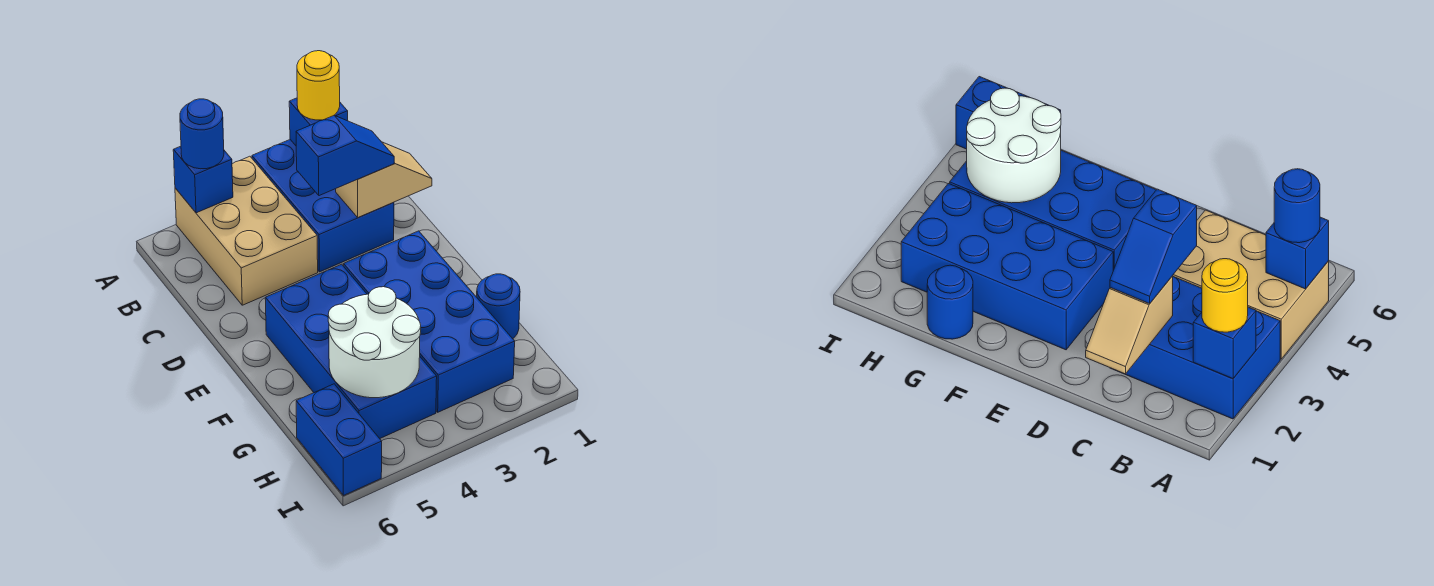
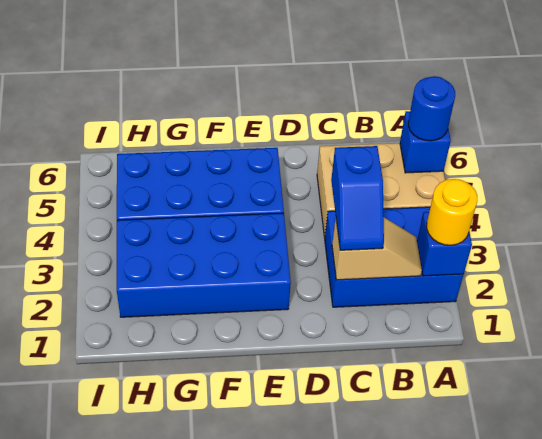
tan 1x2 slope [336,142,432,218] -> tan 1x2 slope turned to [332,217,422,280]
blue 1x1 round brick [477,274,520,339] -> none
white 2x2 round brick [328,287,421,398] -> none
blue 1x2 brick [296,384,382,496] -> none

